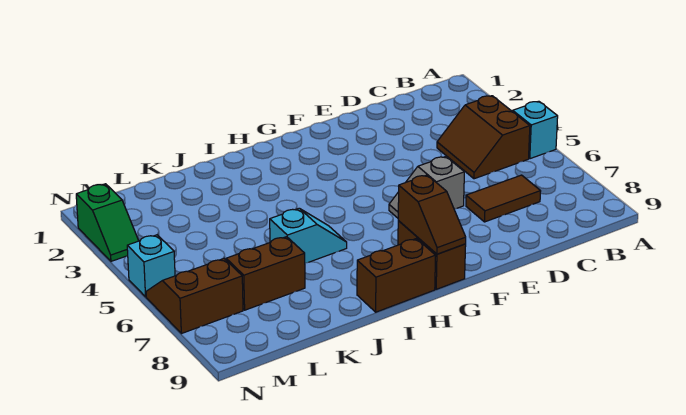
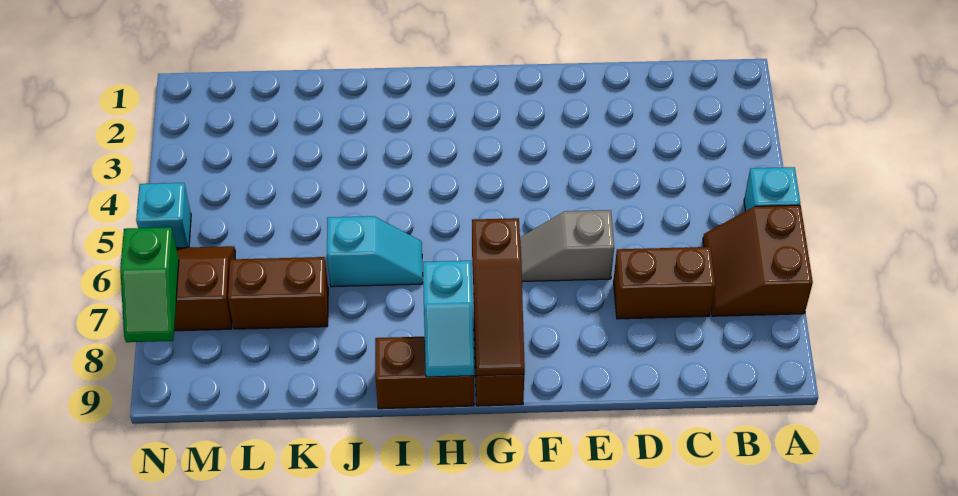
brown 2x2 slope [437,96,530,179] -> brown 2x2 slope moved to [703,205,813,316]
brown 1x2 tile [466,175,541,222] -> brown 1x2 brick [613,247,715,319]
brown 1x2 slope [398,175,466,254] -> brown 1x3 slope [472,218,525,376]
none -> cyan 1x2 slope [423,261,474,377]
green 1x2 slope [76,184,139,261] -> green 1x2 slope moved to [120,227,179,342]

